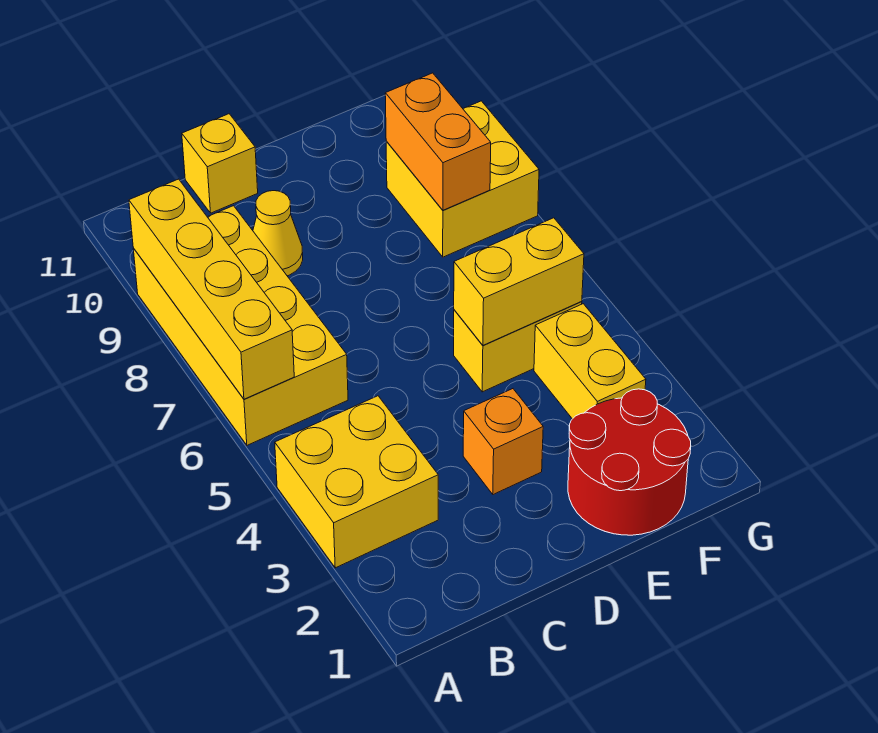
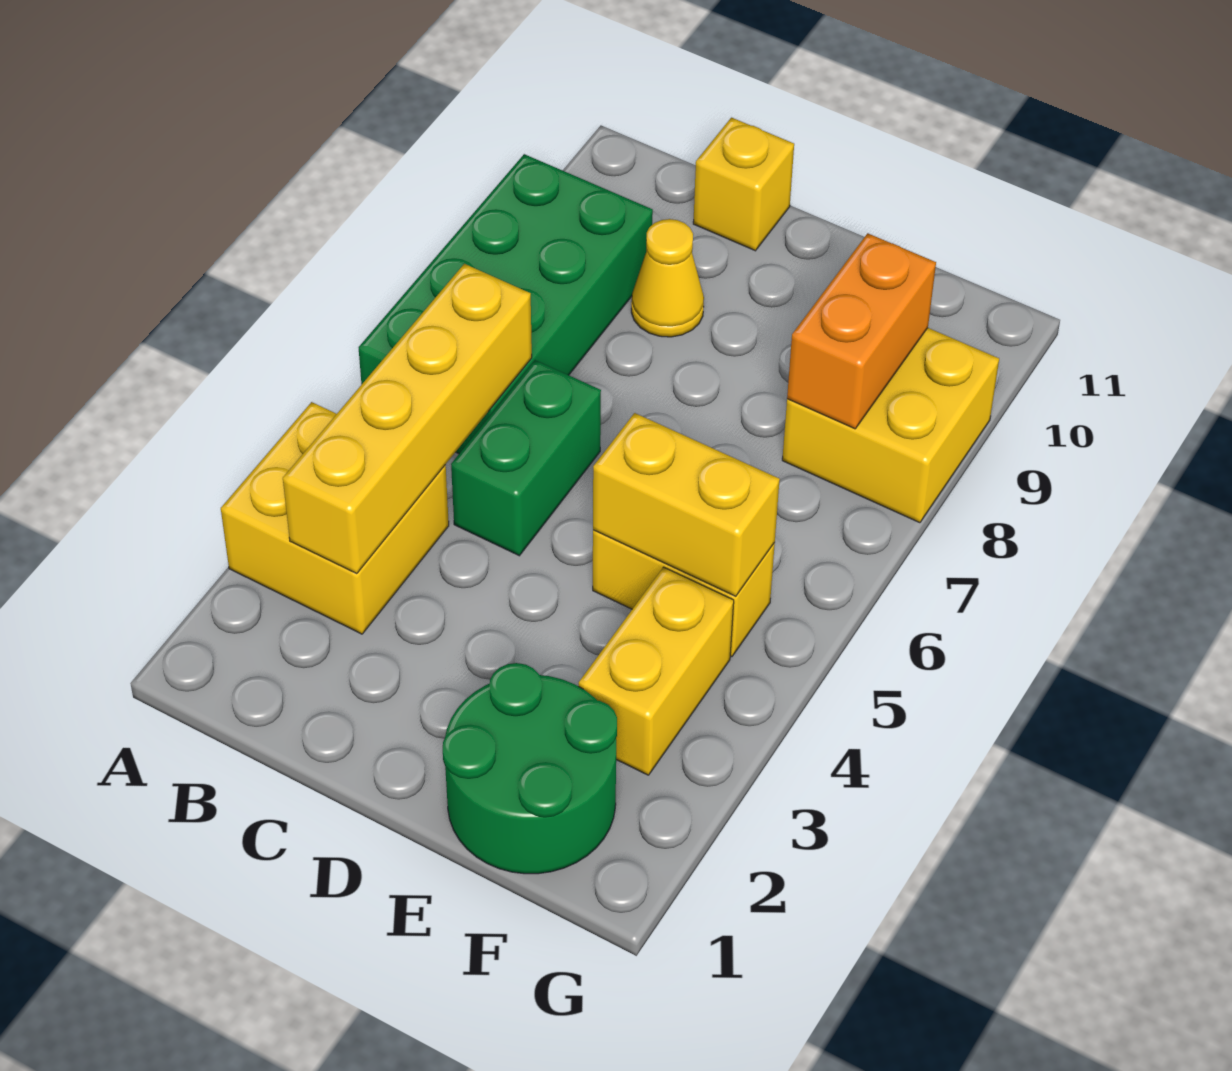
yellow 2x4 brick [133,206,348,445] -> green 2x4 brick [359,154,653,454]
yellow 1x4 brick [129,179,294,399] -> yellow 1x4 brick moved to [283,264,532,574]
none -> green 1x2 brick [451,360,601,556]
orange 1x1 brick [463,389,543,494] -> none
red 2x2 round brick [568,389,691,535] -> green 2x2 round brick [443,663,617,874]

